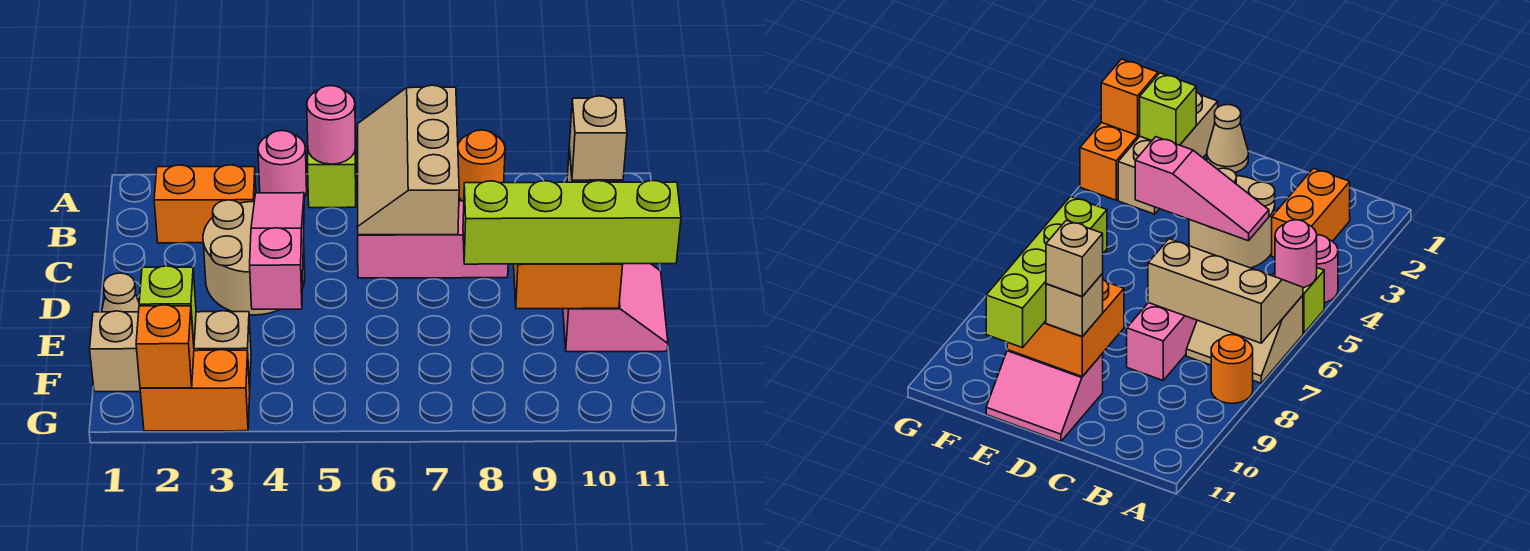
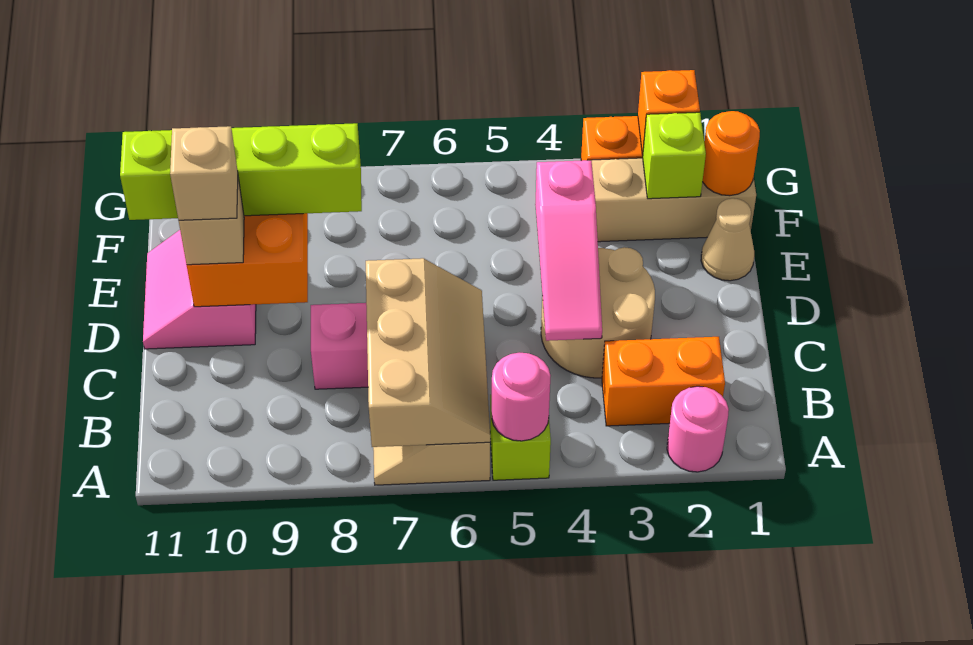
pink 1x1 round brick [258,131,307,197] -> pink 1x1 round brick moved to [667,386,729,472]
orange 1x1 round brick [458,130,505,201] -> orange 1x1 round brick moved to [702,111,760,196]

